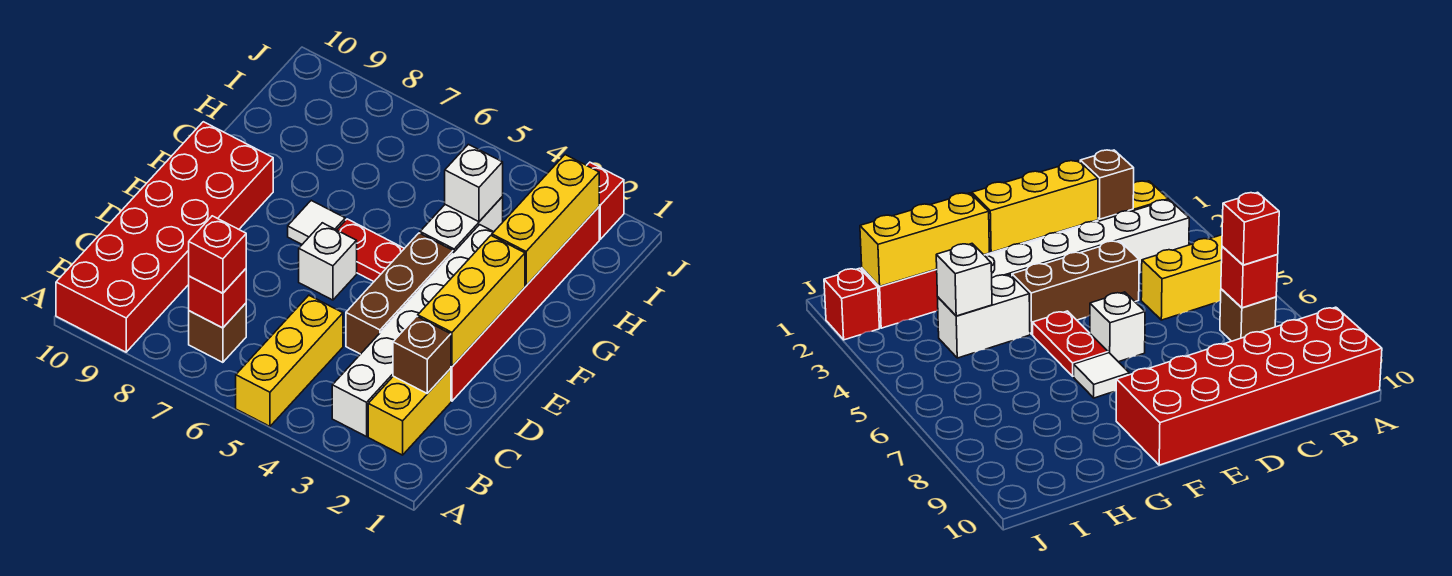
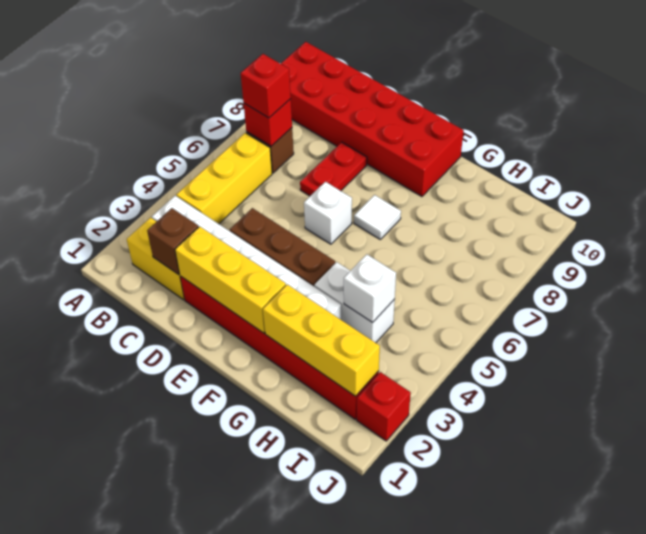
yellow 1x3 brick [236,295,343,426] -> yellow 1x3 brick turned to [176,133,272,224]
red 1x2 plate [337,219,404,281] -> red 1x2 plate moved to [300,142,367,196]

